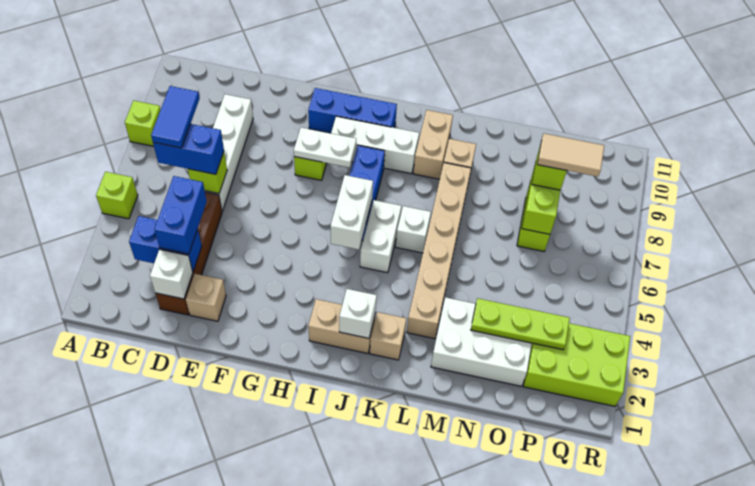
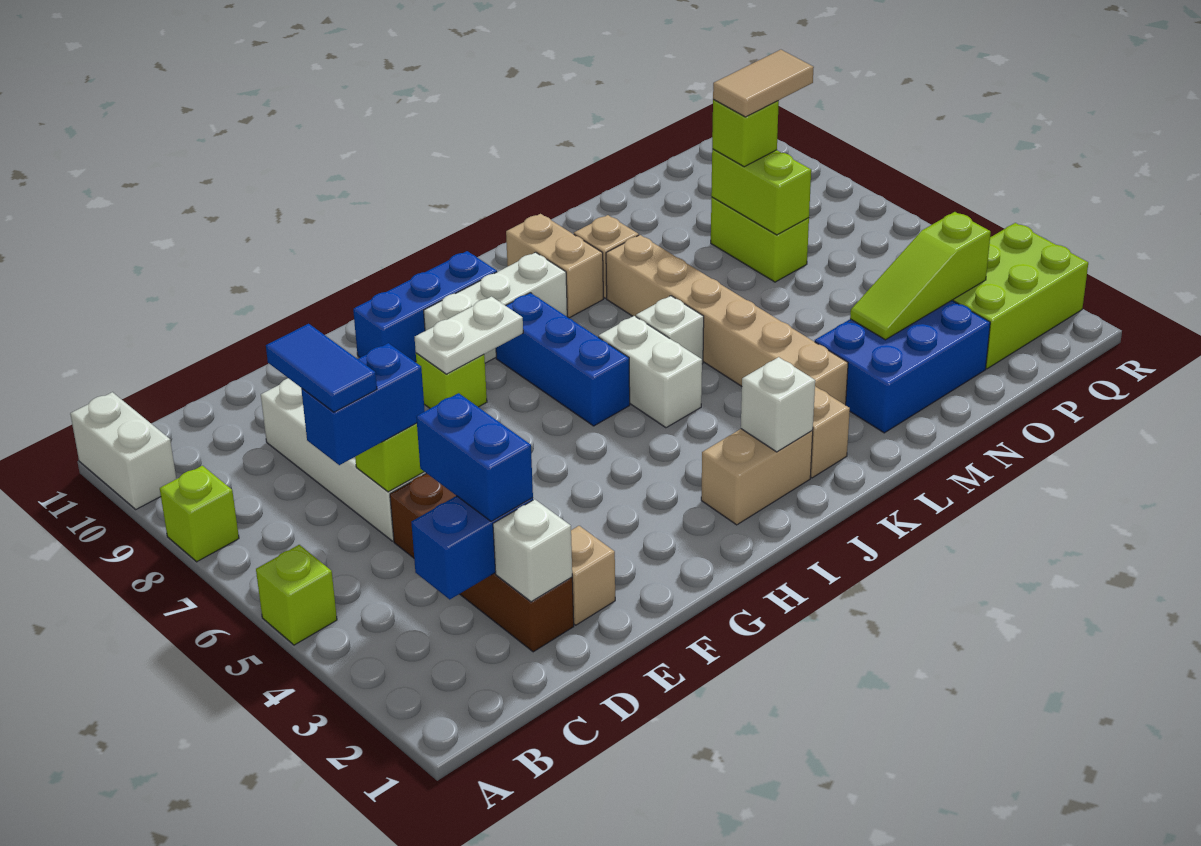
white 1x2 brick [330,175,373,250] -> white 1x2 brick moved to [70,392,176,509]
white 2x3 brick [431,297,532,386] -> blue 2x3 brick [815,300,990,433]
lime 1x3 plate [471,298,570,350] -> lime 1x3 slope [850,212,991,340]

